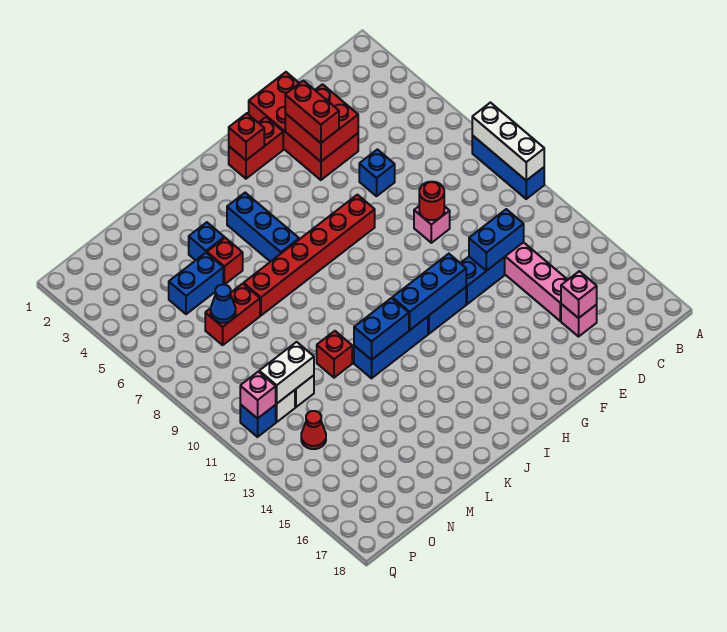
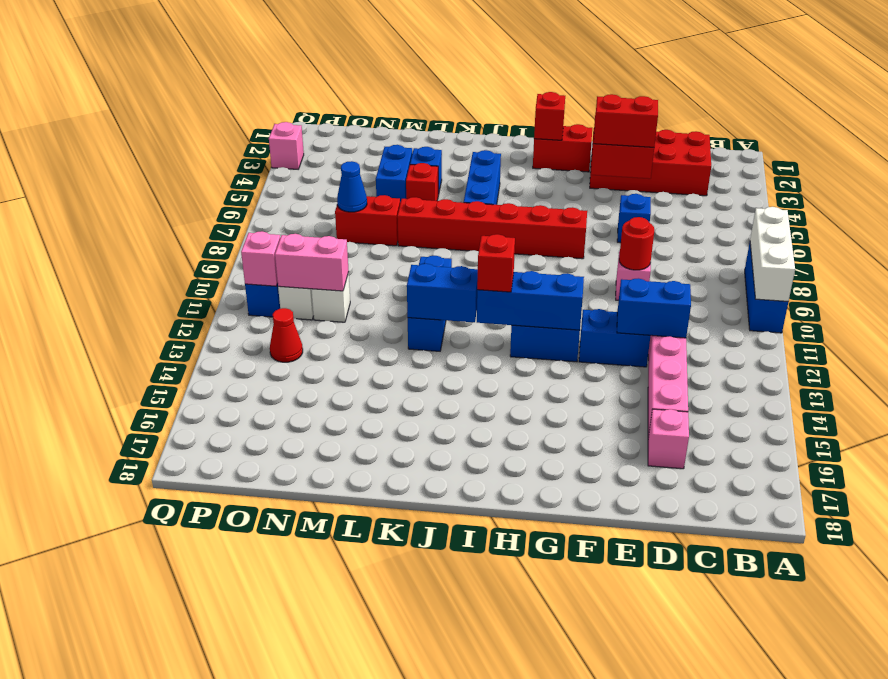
pink 1x1 brick [561,271,597,318] -> pink 1x1 brick moved to [269,122,304,169]
red 2x4 brick [249,72,358,180] -> red 2x4 brick turned to [590,130,711,196]
red 1x2 brick [285,80,339,143] -> red 1x2 brick turned to [594,94,658,147]
blue 1x3 brick [354,317,428,378] -> blue 1x3 brick turned to [408,256,452,351]
red 1x1 brick [317,331,352,378] -> red 1x1 brick moved to [477,234,515,292]
blue 1x2 brick [169,253,223,314] -> blue 1x2 brick turned to [376,145,412,203]
white 1x2 brick [259,342,314,404] -> pink 1x2 brick [275,234,349,291]

